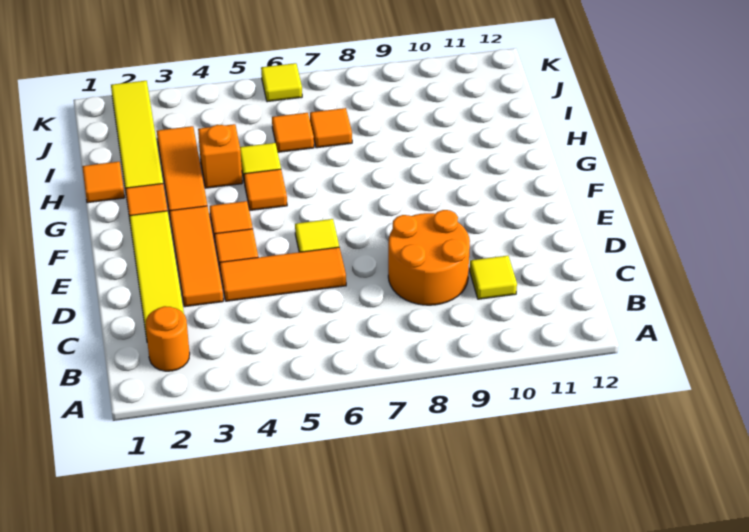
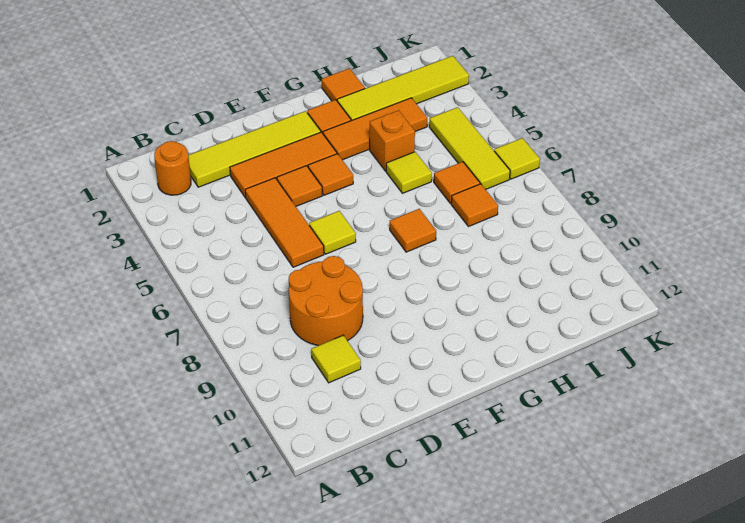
orange 1x1 tile [244,169,287,210] -> orange 1x1 tile moved to [390,209,436,252]
none -> yellow 1x3 tile [429,107,510,189]

